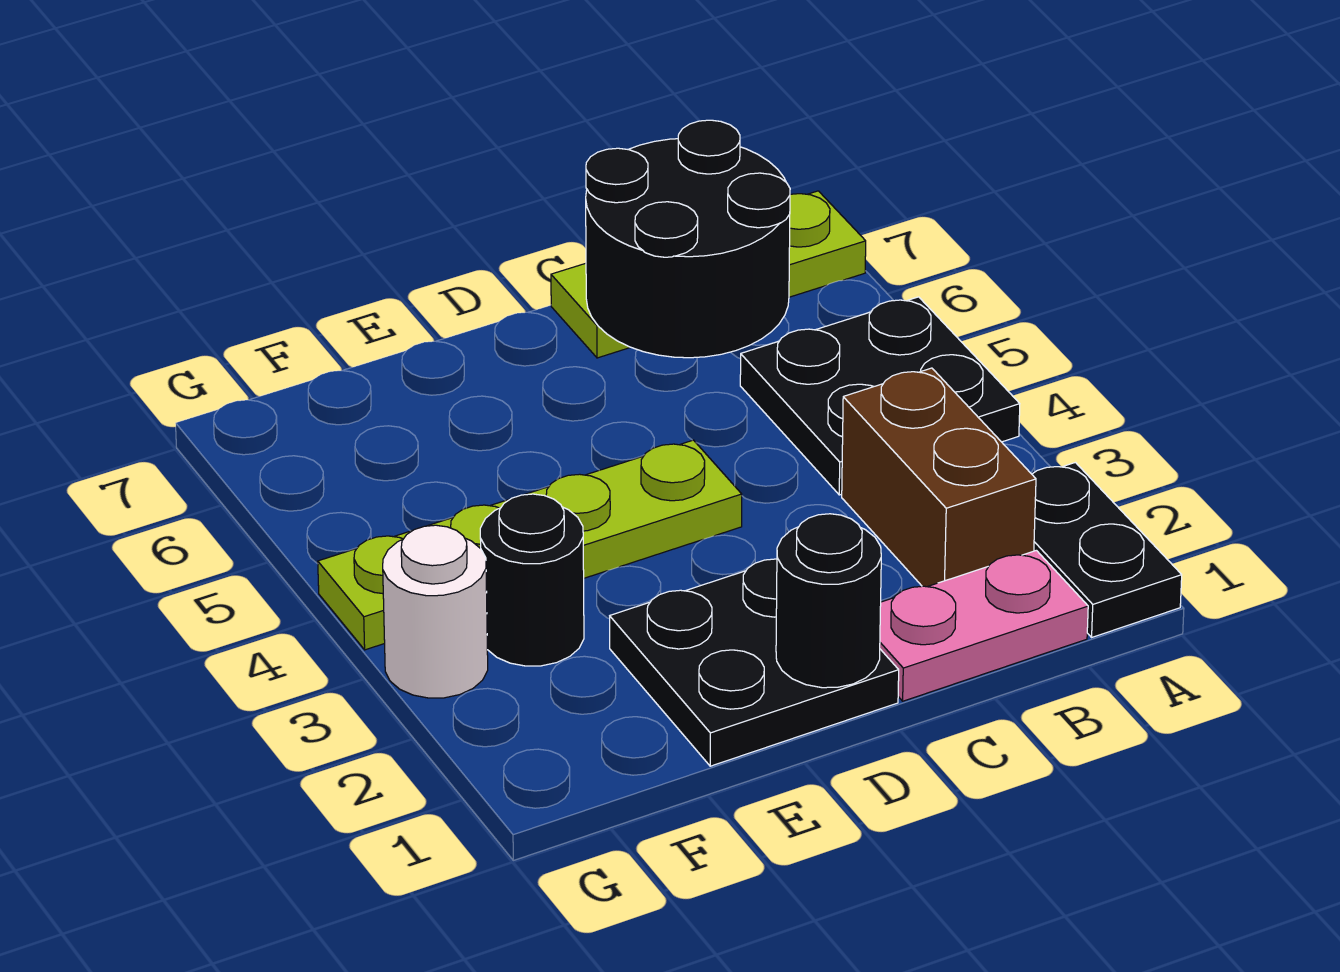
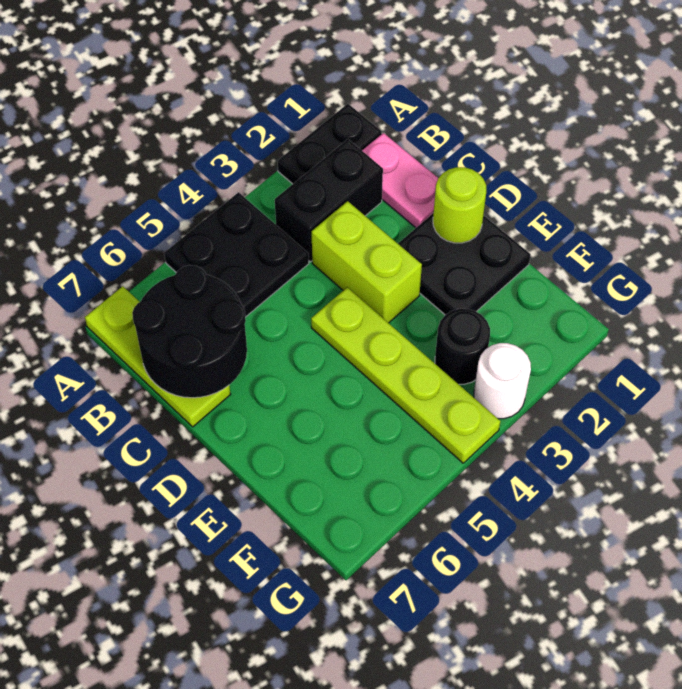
brown 1x2 brick [842,368,1036,587] -> black 1x2 brick [275,139,383,262]
none -> lime 1x2 brick [312,201,422,323]
black 1x1 round brick [776,514,881,688] -> lime 1x1 round brick [433,167,486,243]

